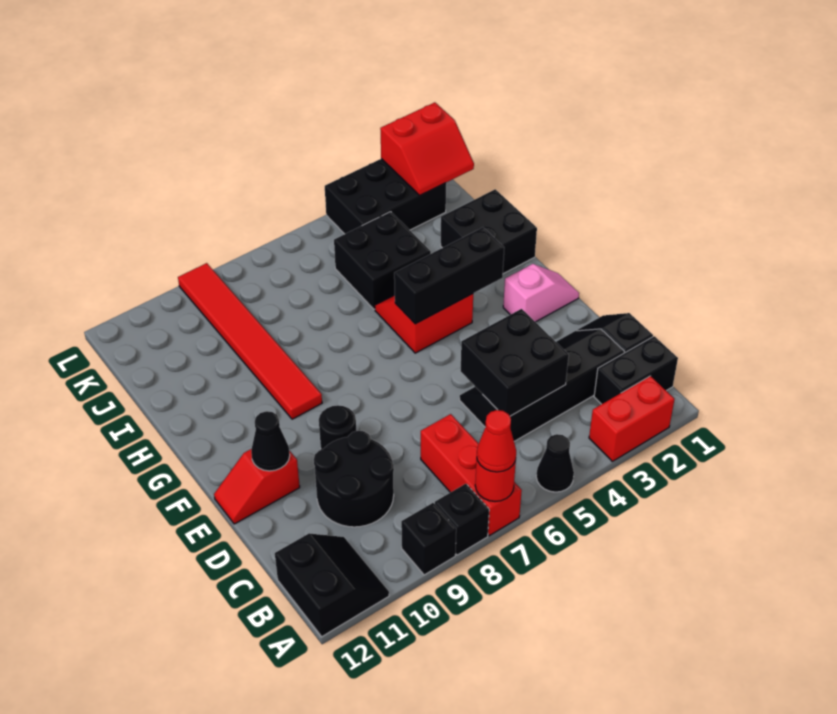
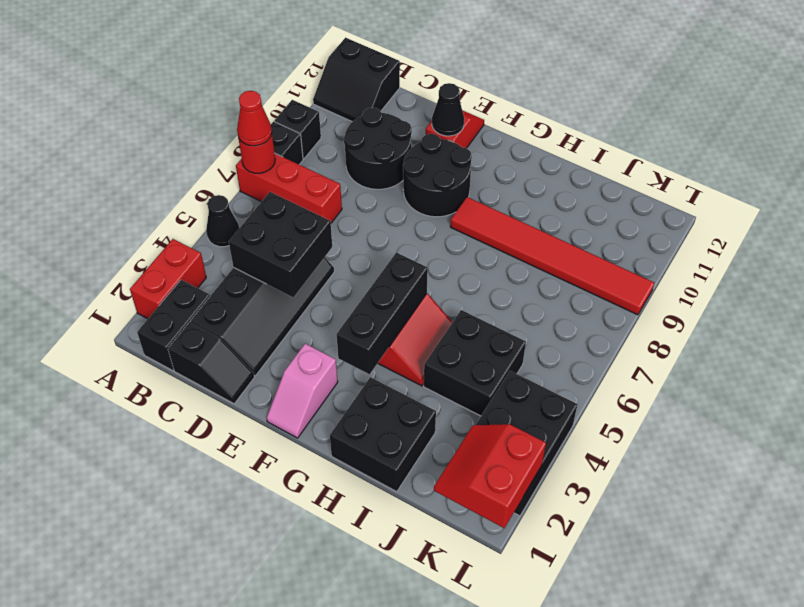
black 1x1 round brick [319,406,356,450] -> black 2x2 round brick [403,134,472,217]

